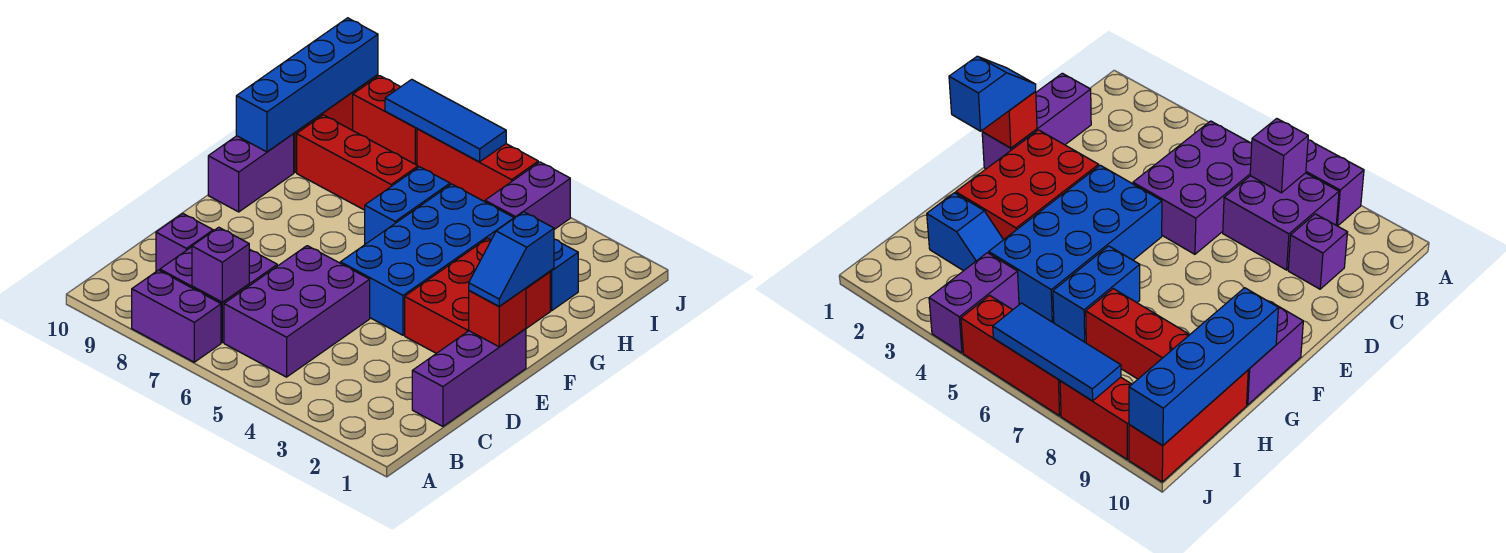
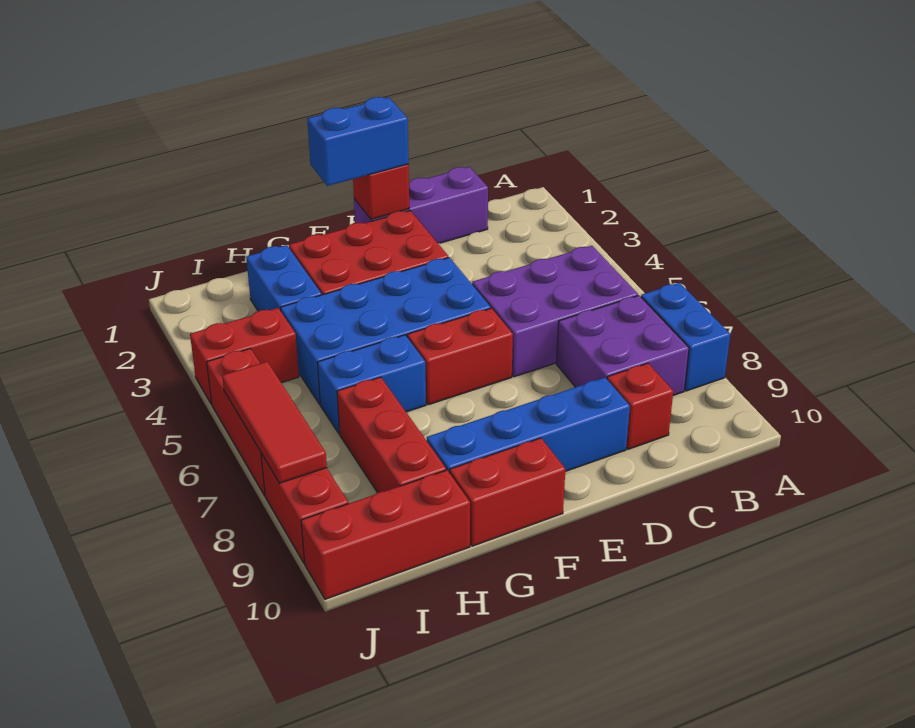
purple 1x2 brick [132,270,221,362] -> blue 1x2 brick [641,283,730,391]
purple 1x1 brick [192,227,249,302] -> none
purple 1x1 brick [156,213,213,271] -> red 1x1 brick [607,363,673,449]
blue 1x2 slope [469,212,554,306] -> blue 1x2 brick [307,97,408,186]
none -> red 1x2 brick [407,308,513,405]
purple 1x2 brick [208,134,294,212] -> red 1x2 brick [450,438,565,546]
blue 1x4 brick [236,18,378,152] -> blue 1x4 brick moved to [427,378,630,473]
blue 1x2 slope [549,239,578,311] -> blue 1x2 brick [246,245,322,311]
purple 1x2 brick [485,162,570,229] -> red 1x2 brick [190,308,299,404]
blue 1x3 tile [385,79,506,162] -> red 1x3 tile [222,362,327,483]

